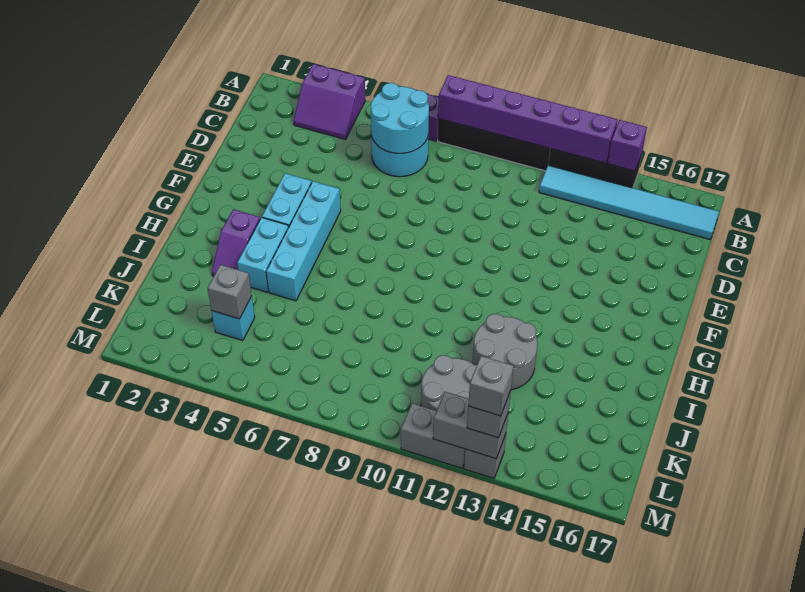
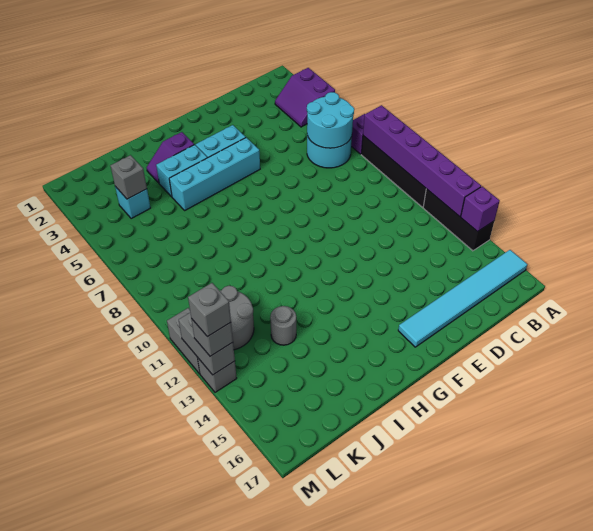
cyan 1x6 tile [539,165,719,240] -> cyan 1x6 tile turned to [398,250,527,347]
grey 2x2 round brick [473,314,538,390] -> grey 1x1 round brick [270,306,296,345]

